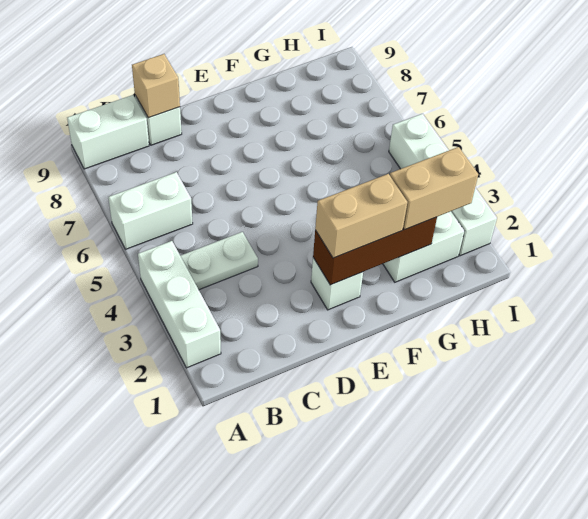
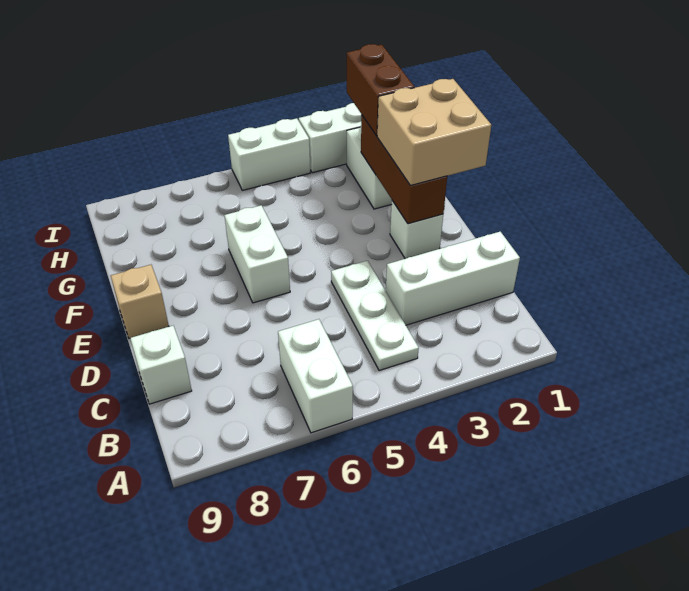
white 1x3 brick [138,241,221,368] -> white 1x3 brick moved to [386,232,520,325]
white 1x2 brick [67,95,149,169] -> white 1x2 brick moved to [224,205,290,303]
white 1x2 plate [180,232,258,290] -> white 1x3 plate [331,261,419,371]
tan 1x1 brick [132,54,180,118] -> tan 1x1 brick moved to [111,265,169,338]
tan 1x2 brick [315,174,407,258] -> tan 2x2 brick [377,79,491,186]
tan 1x2 brick [390,147,478,230] -> brown 1x2 brick [347,44,414,136]

